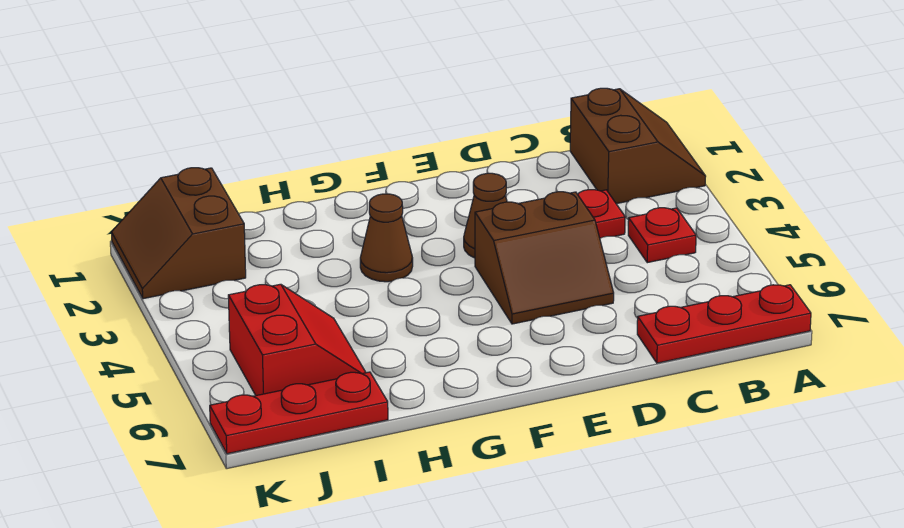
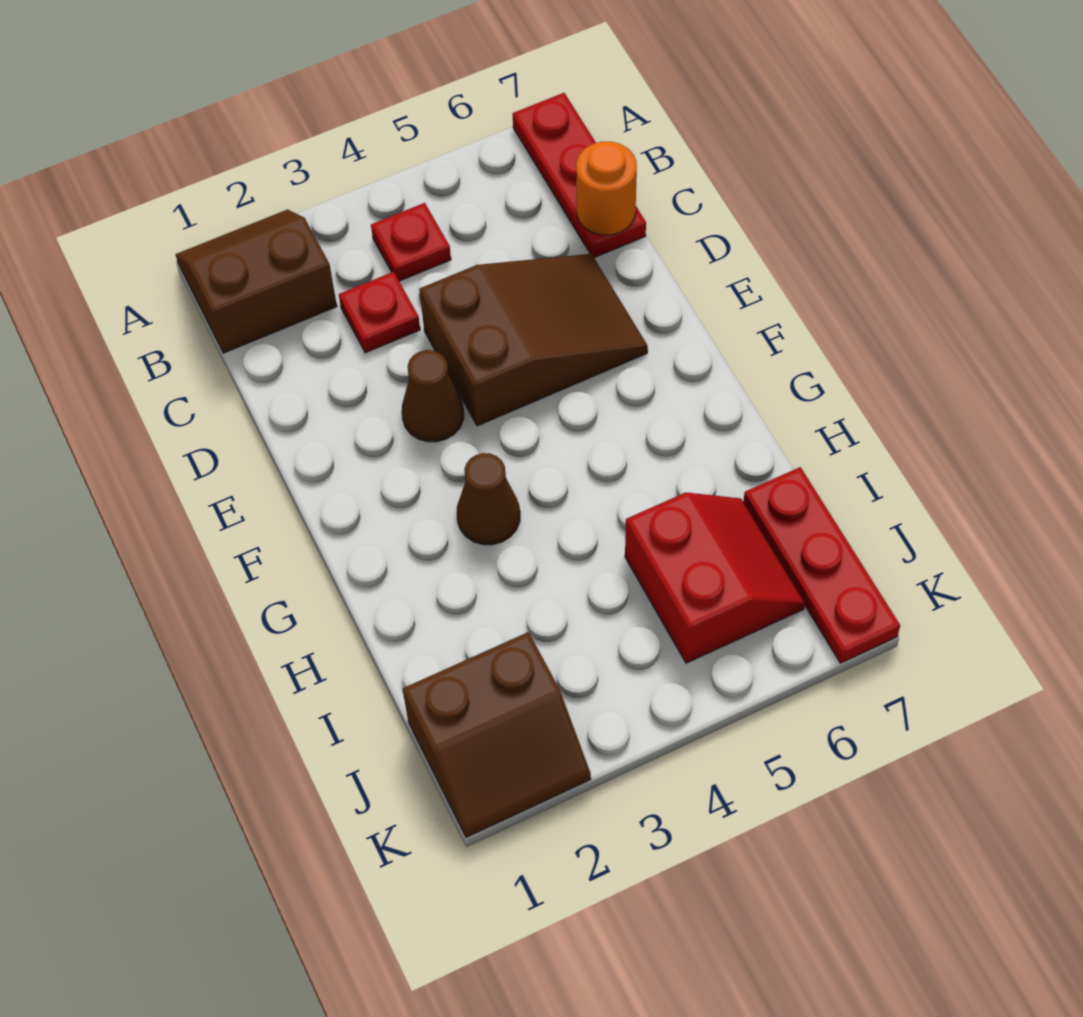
none -> orange 1x1 round brick [576,141,637,235]
brown 2x2 slope [475,192,614,324] -> brown 2x3 slope [419,254,648,426]
red 2x2 slope [228,284,366,396] -> red 2x2 slope turned to [625,492,805,663]

